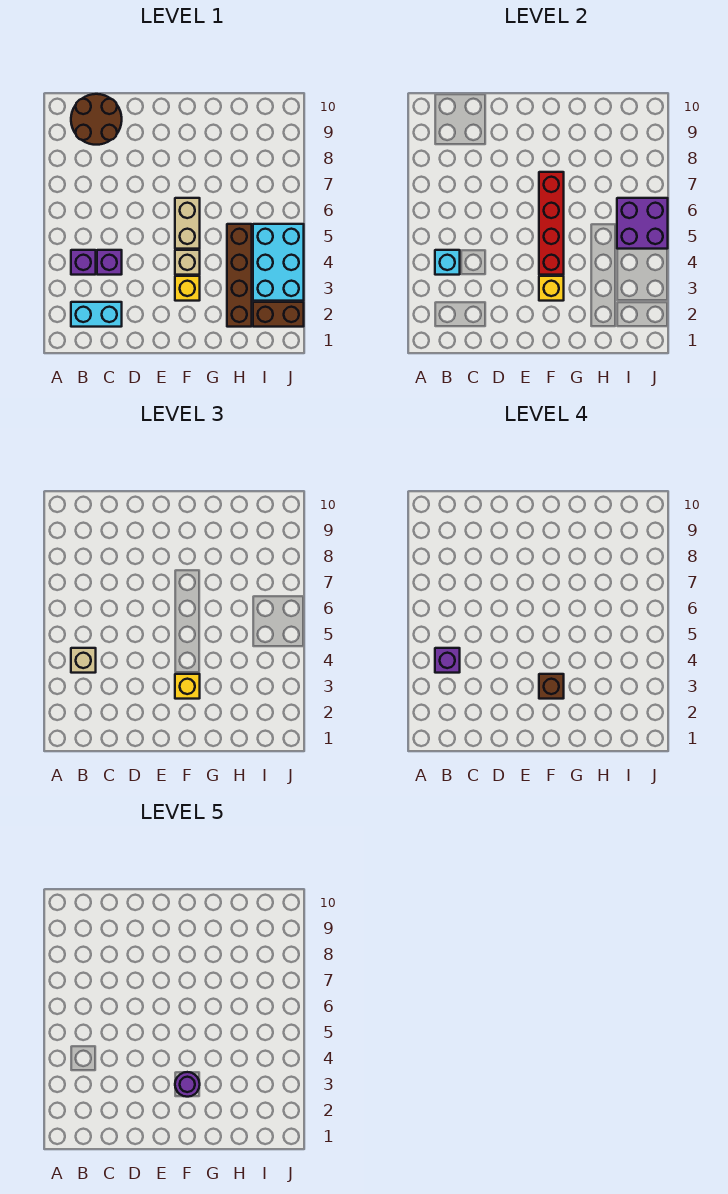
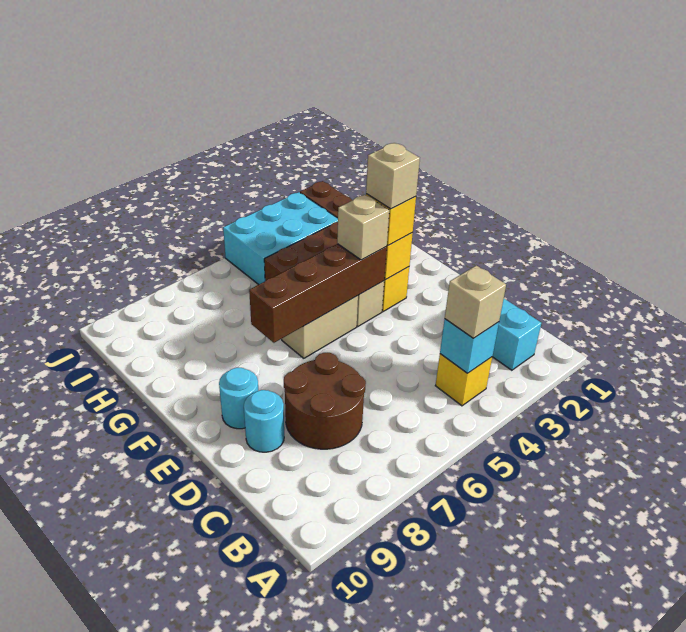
purple 1x1 brick [71,250,96,275] -> yellow 1x1 brick [435,354,492,406]
purple 1x1 brick [435,648,460,673] -> none
brown 2x2 round brick [71,94,122,145] -> brown 2x2 round brick moved to [284,353,366,449]
purple 1x1 brick [97,250,122,275] -> none
none -> cyan 1x1 round brick [244,390,284,452]
none -> cyan 1x1 round brick [219,368,258,429]
brown 1x1 brick [539,674,564,699] -> tan 1x1 brick [366,143,420,209]
purple 1x1 round brick [175,1072,200,1097] -> none
red 1x4 brick [539,172,564,275] -> brown 1x4 brick [249,244,387,343]
none -> tan 1x1 brick [337,195,389,260]
purple 2x2 brick [617,198,668,249] -> none

